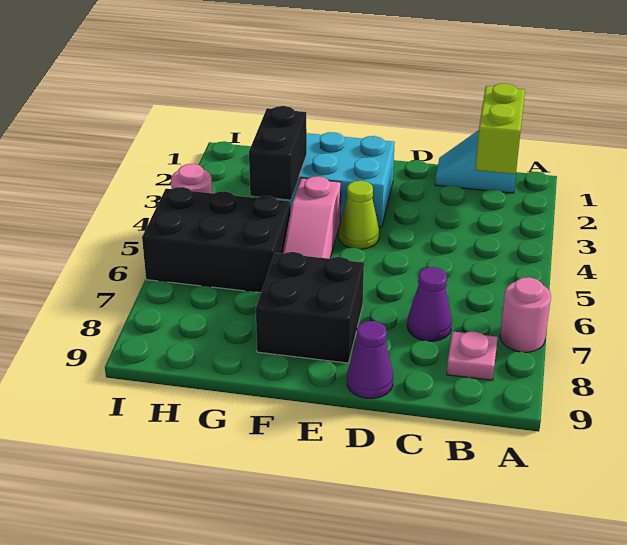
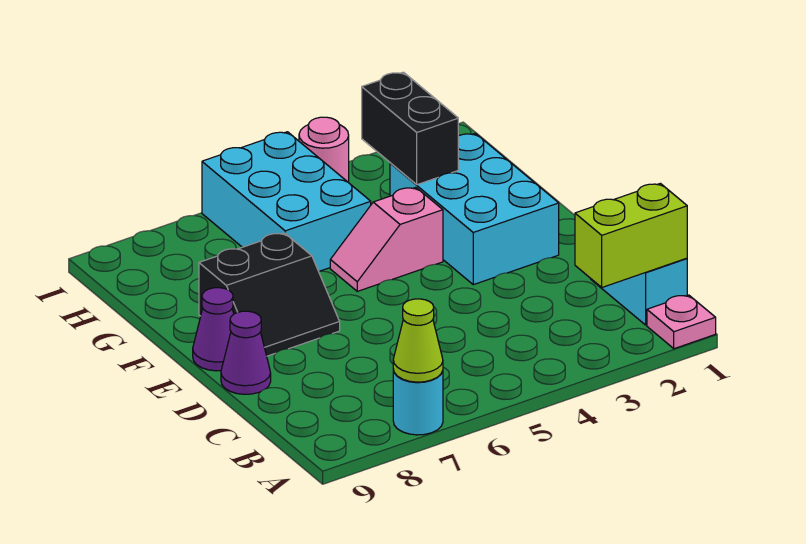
pink 1x1 round brick [500,277,551,352] -> cyan 1x1 round brick [393,370,443,435]
pink 1x1 plate [447,332,498,380] -> pink 1x1 plate moved to [647,295,716,349]
purple 1x1 cone [407,267,452,341] -> purple 1x1 cone moved to [193,288,234,371]
lime 1x1 cone [339,181,379,249] -> lime 1x1 cone moved to [393,299,443,382]
black 2x2 brick [256,252,364,363] -> black 2x2 slope [199,233,340,356]
pink 1x3 slope [283,176,341,259] -> pink 1x2 slope [330,187,443,291]
black 1x2 brick [249,106,307,200] -> black 1x2 brick turned to [362,72,458,185]
black 2x3 brick [142,187,291,293] -> cyan 2x3 brick [202,132,371,271]

